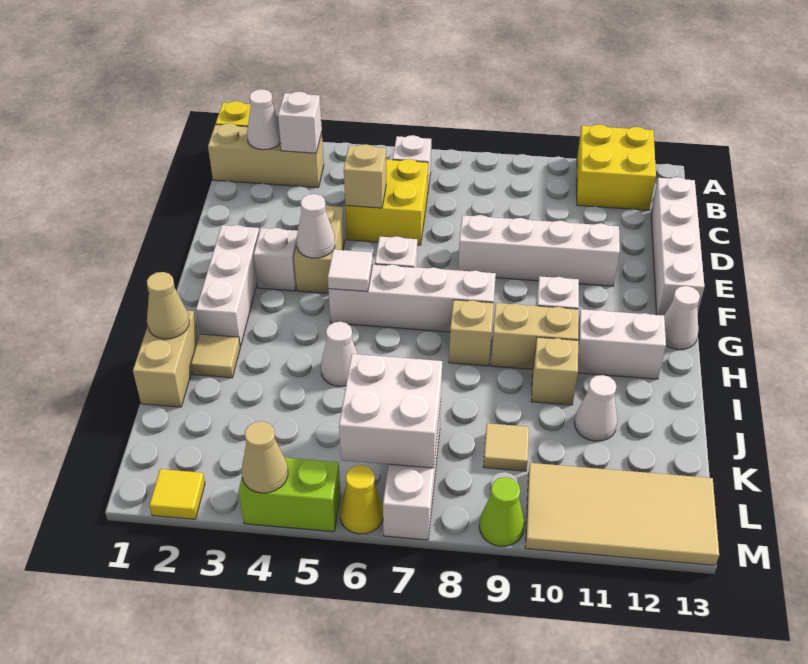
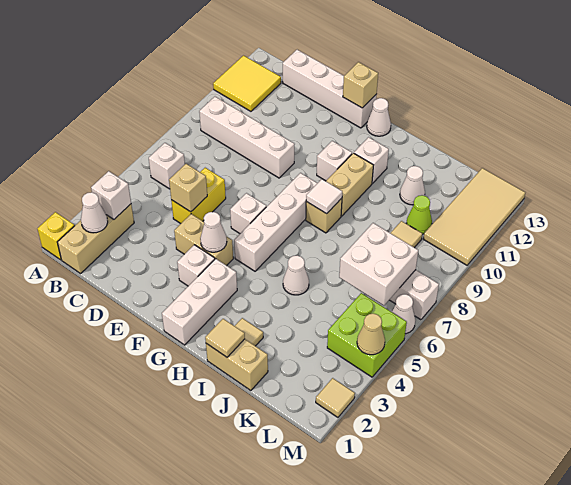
yellow 2x2 brick [577,125,656,210] -> yellow 2x2 tile [213,56,281,111]
yellow 2x2 brick [345,159,428,245] -> yellow 1x2 brick [171,168,226,223]
white 1x4 brick [458,215,620,286] -> white 1x4 brick turned to [199,97,295,178]
white 1x3 brick [196,225,259,346] -> white 1x3 brick turned to [162,259,237,345]
white 1x1 tile [328,250,373,292] -> white 1x1 tile moved to [306,179,342,214]
white 1x2 brick [578,309,666,379] -> white 1x1 brick [354,137,389,183]
tan 1x1 cone [147,272,189,339] -> tan 1x1 tile [205,319,245,357]
tan 1x1 brick [531,337,578,405] -> tan 1x1 brick moved to [343,62,378,108]
yellow 1x1 tile [149,469,205,519] -> tan 1x1 tile [316,378,355,417]
lime 1x2 brick [239,458,341,532] -> lime 2x2 brick [327,293,407,377]
yellow 1x1 cone [340,465,383,534] -> white 1x1 cone [392,294,415,334]
lime 1x1 cone [479,477,525,546] -> lime 1x1 cone moved to [406,195,432,234]

